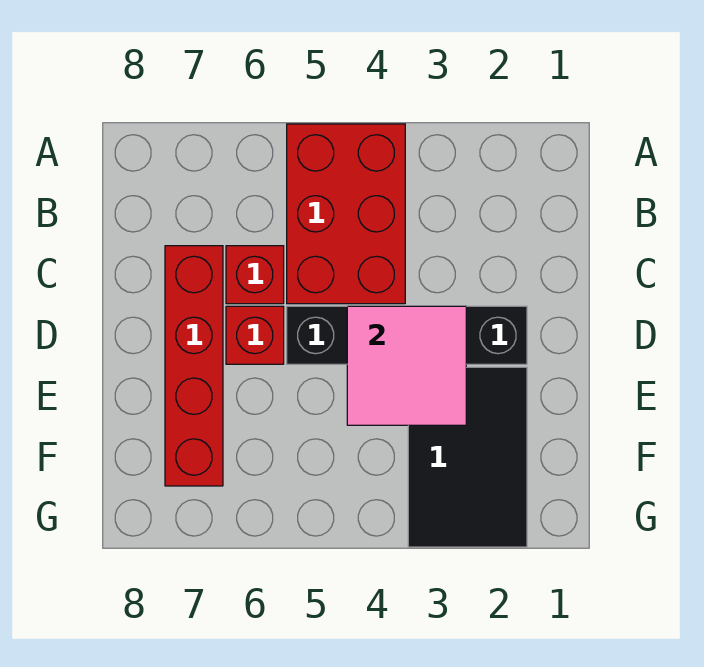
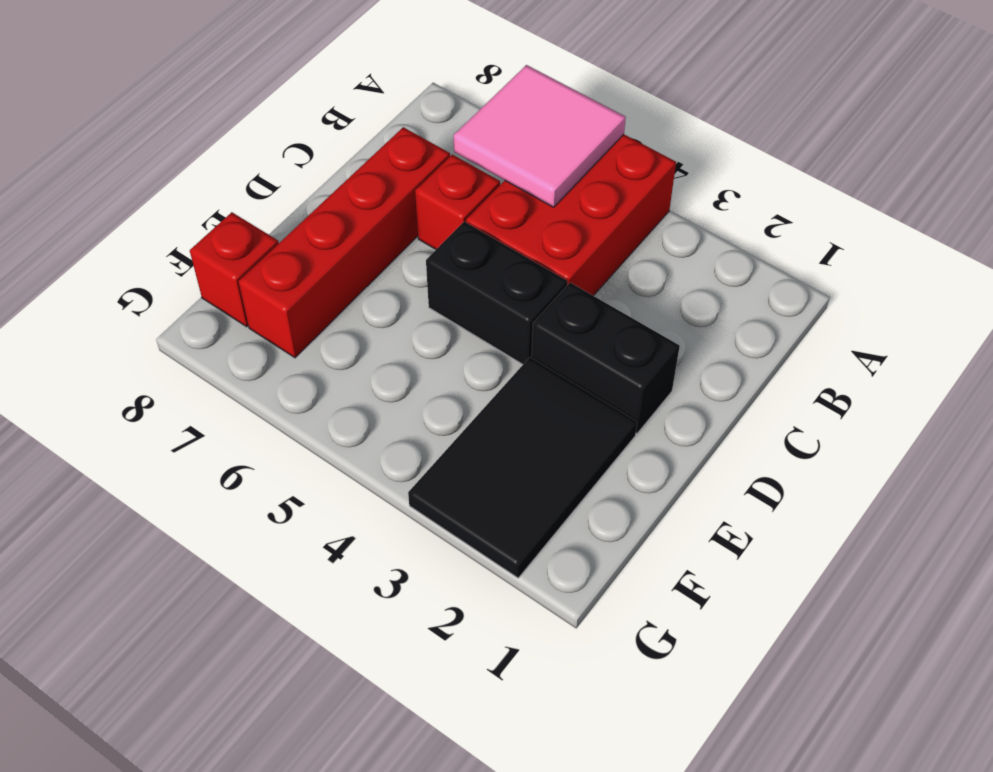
pink 2x2 tile [347,306,466,425] -> pink 2x2 tile moved to [454,65,626,207]
red 1x1 brick [226,306,284,364] -> red 1x1 brick moved to [190,212,279,327]

